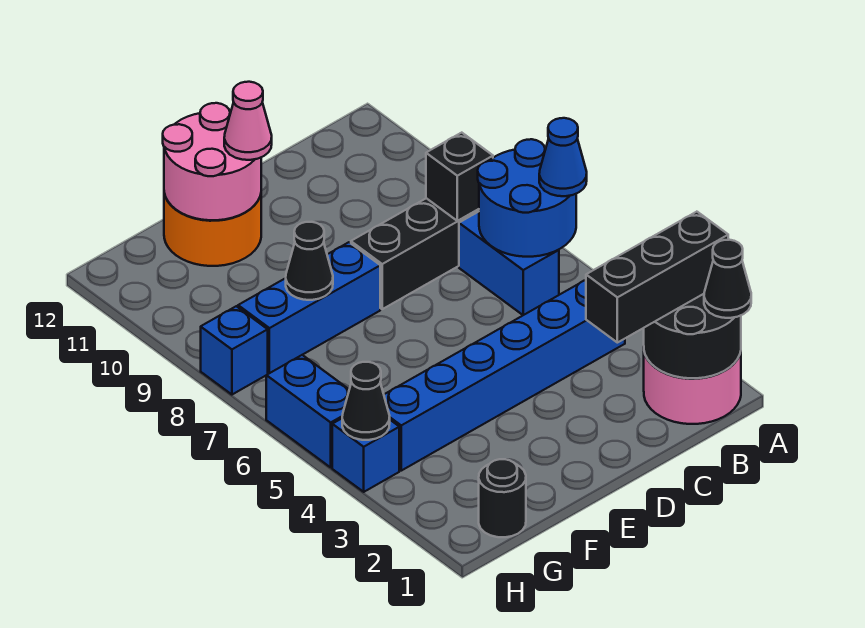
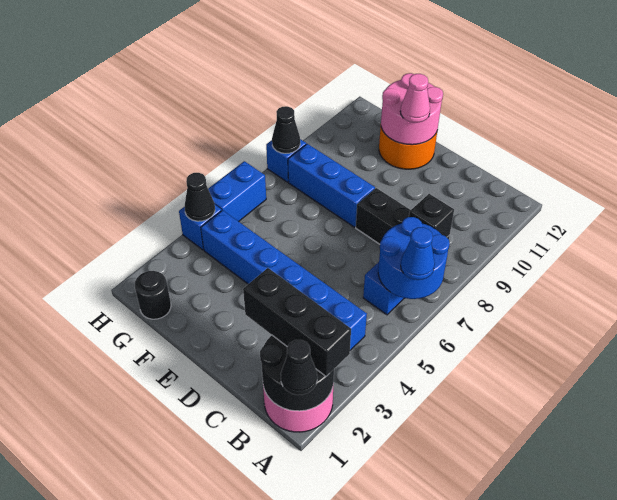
black 1x1 cone [286,222,333,300] -> black 1x1 cone moved to [272,106,300,153]

